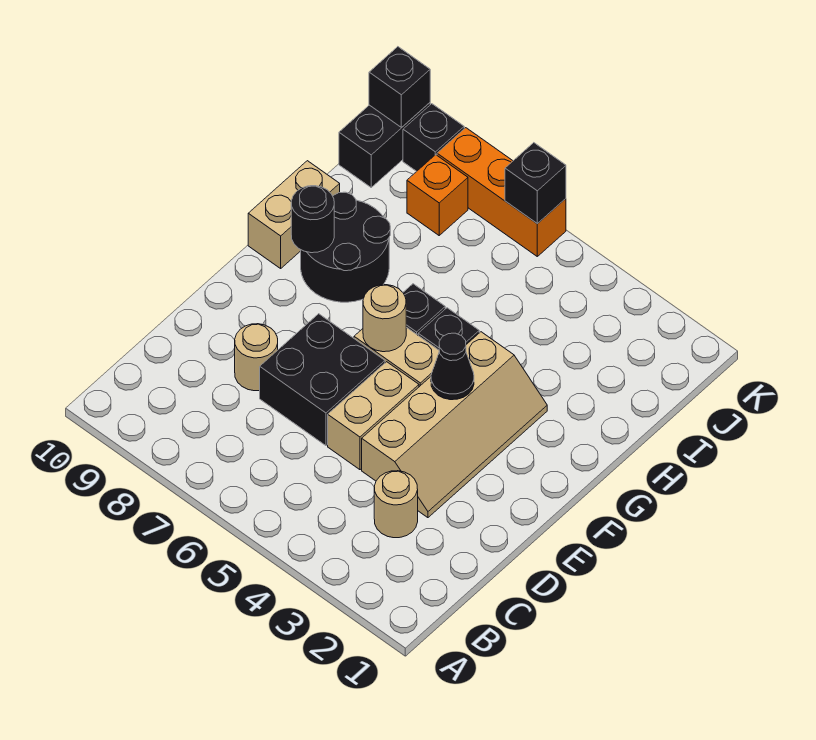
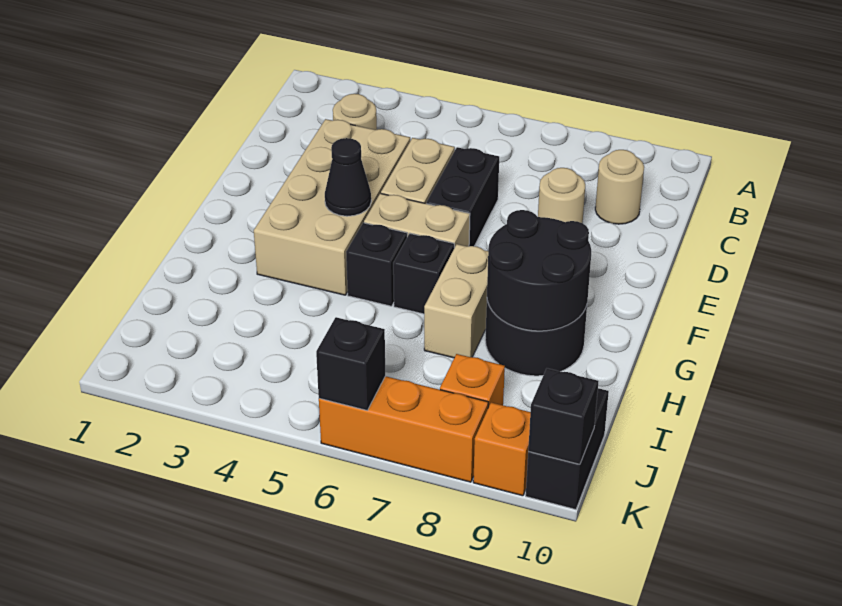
tan 2x4 slope [362,332,547,518] -> tan 2x4 brick [254,119,410,295]
black 2x2 brick [260,314,385,446] -> black 1x2 brick [427,147,499,246]
tan 1x1 round brick [363,285,406,352] -> tan 1x1 round brick moved to [595,150,644,224]
black 1x1 round brick [291,186,334,253] -> black 2x2 round brick [487,210,591,331]
tan 1x2 brick [248,161,340,268] -> tan 1x2 brick moved to [424,244,488,358]
black 1x1 brick [403,104,464,171] -> orange 1x1 brick [473,403,530,496]

